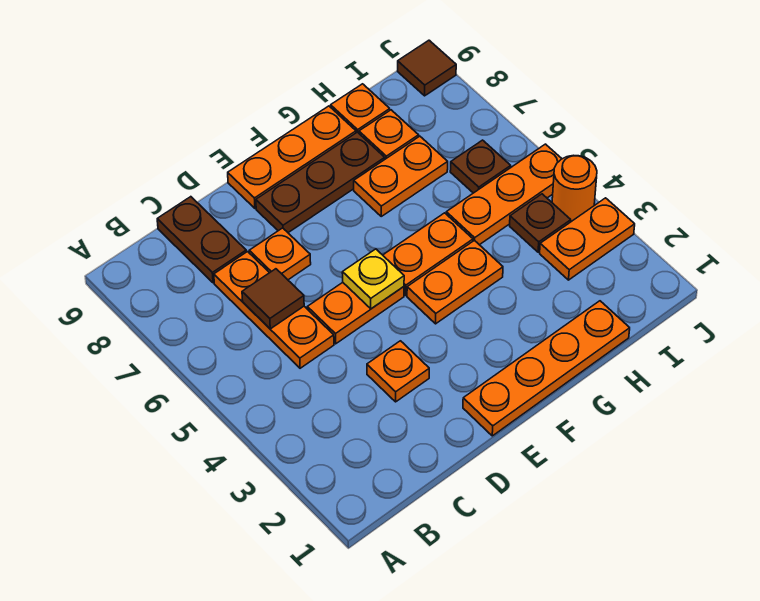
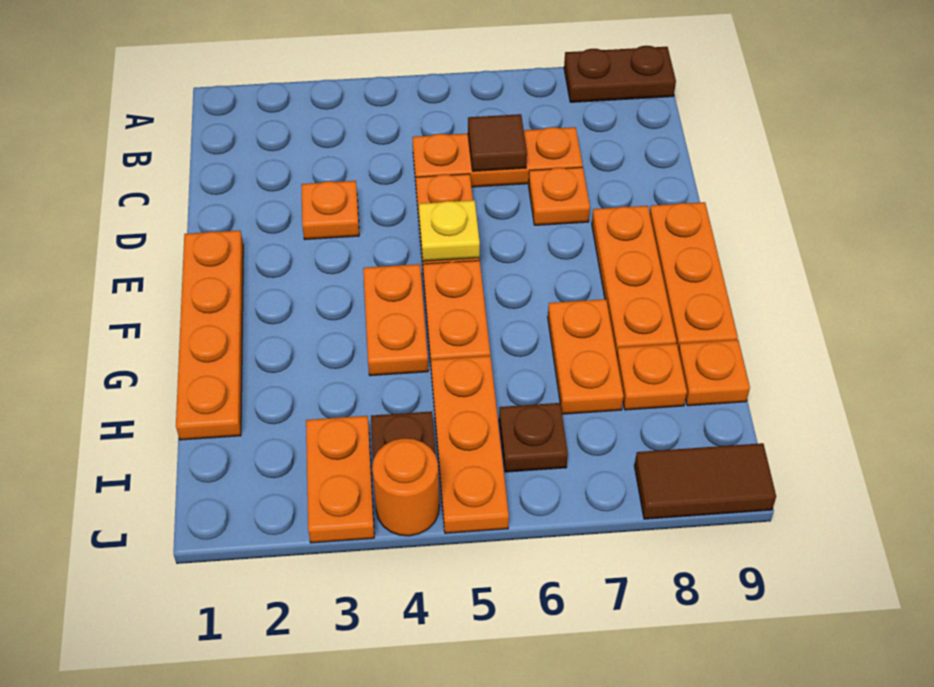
brown 1x2 plate [157,197,246,283] -> brown 1x2 plate moved to [564,46,676,102]
brown 1x3 plate [256,132,385,233] -> orange 1x3 plate [592,206,676,356]
brown 1x1 tile [398,40,456,96] -> brown 1x2 tile [635,443,776,519]

